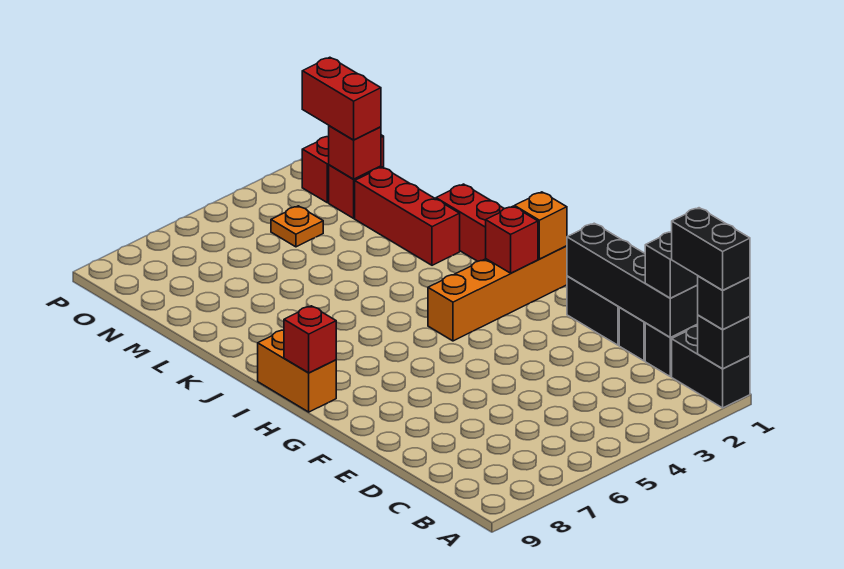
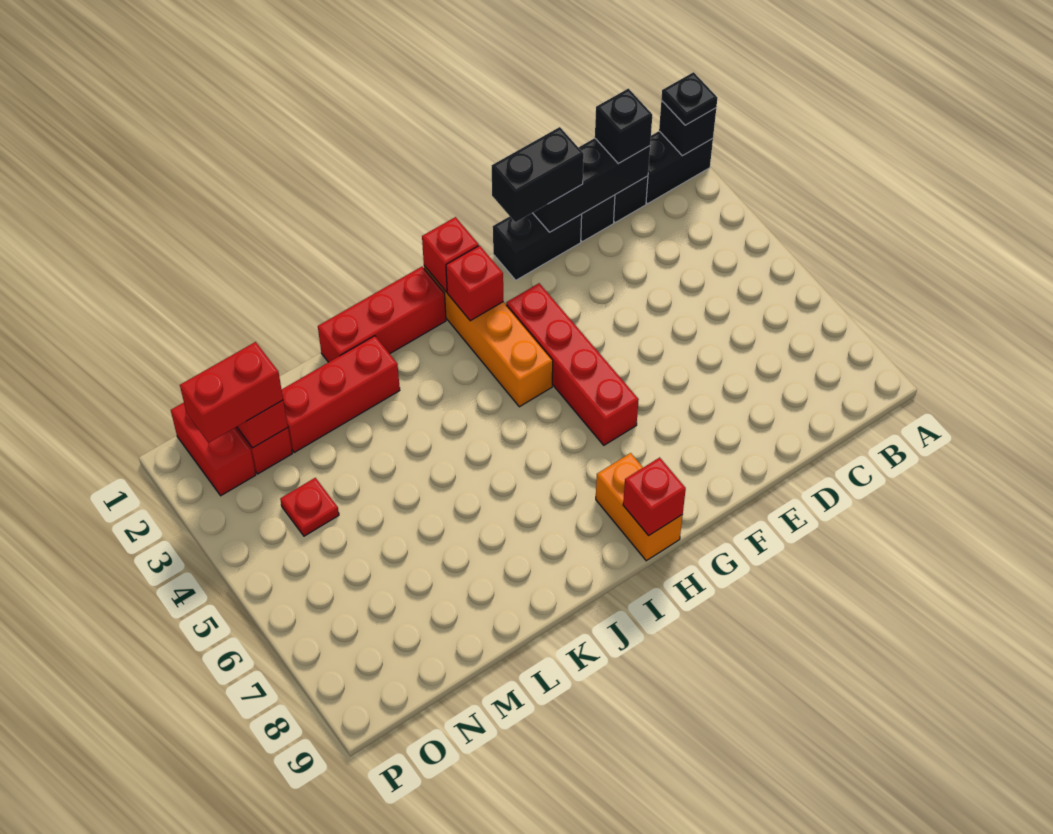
black 1x1 brick [698,276,750,330] -> black 1x1 plate [661,72,717,125]
black 1x2 brick [672,208,750,290] -> black 1x2 brick moved to [492,127,584,222]
black 1x4 brick [567,223,698,337] -> black 1x3 brick [533,138,650,232]
none -> red 1x4 brick [506,283,639,445]
orange 1x1 brick [515,192,567,259] -> red 1x1 brick [422,217,479,292]
orange 1x2 brick [258,330,336,412] -> orange 1x2 brick turned to [596,453,683,561]
orange 1x1 plate [271,206,323,247] -> red 1x1 plate [280,478,339,536]

